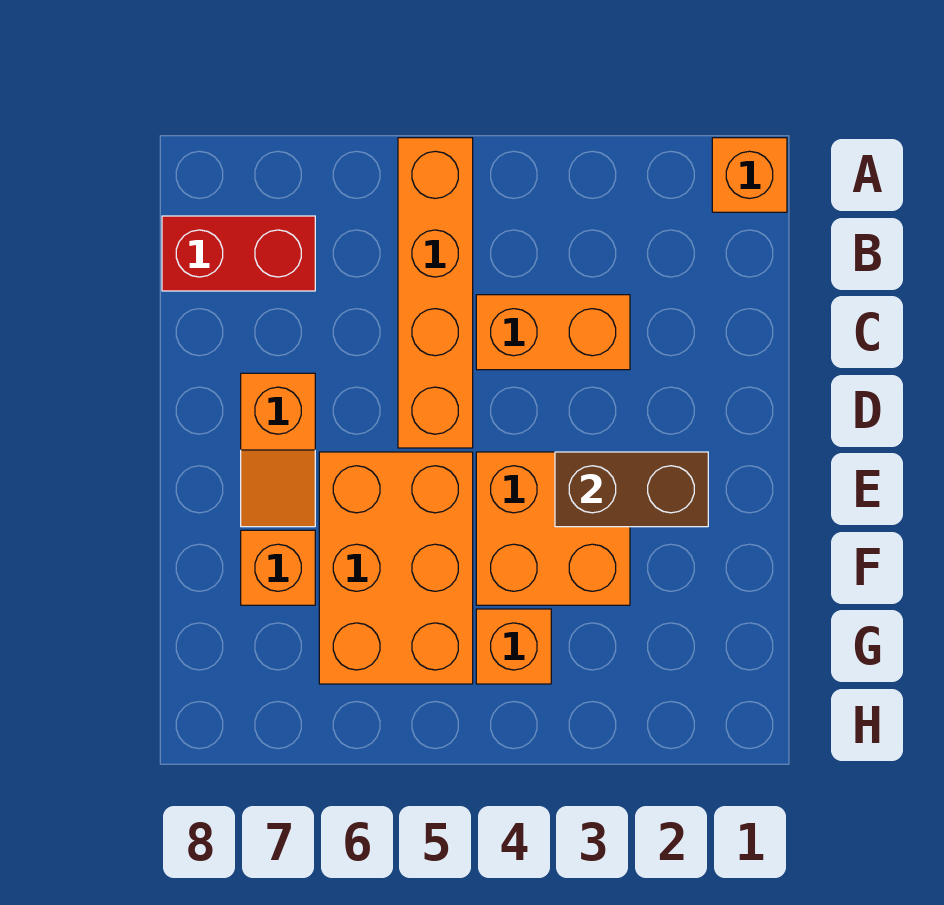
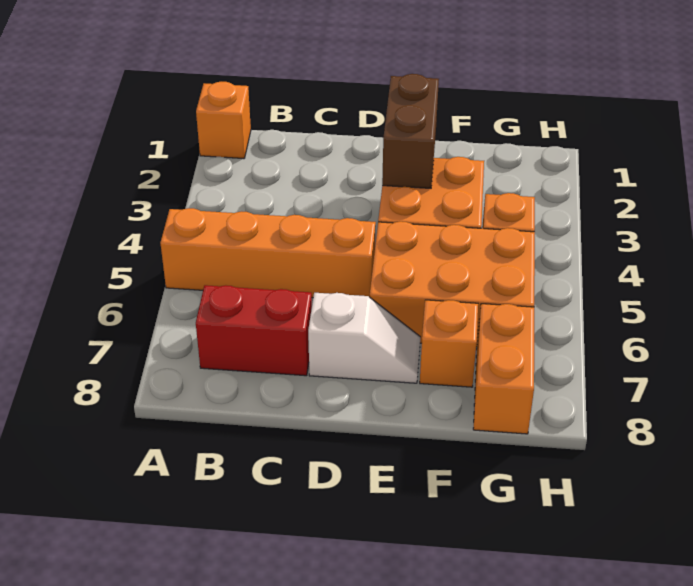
red 1x2 brick [162,216,315,291] -> red 1x2 brick turned to [196,285,312,376]
orange 1x2 brick [476,295,630,370] -> orange 1x2 brick moved to [473,304,534,434]
orange 1x2 slope [241,373,315,527] -> white 1x2 slope [308,293,420,383]

